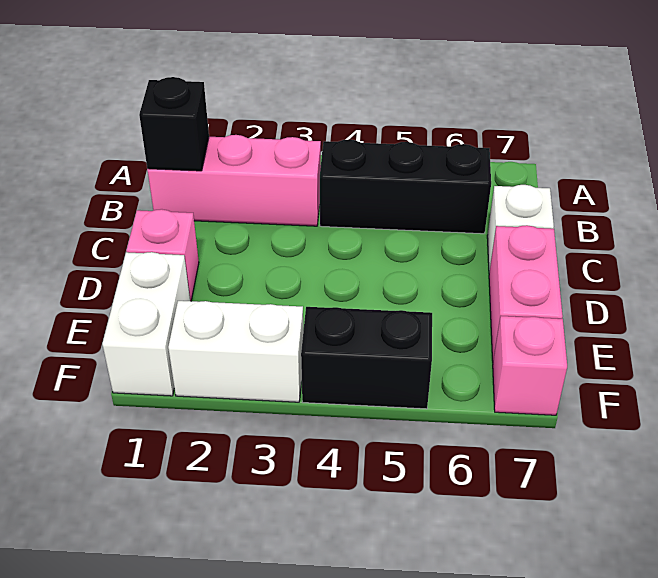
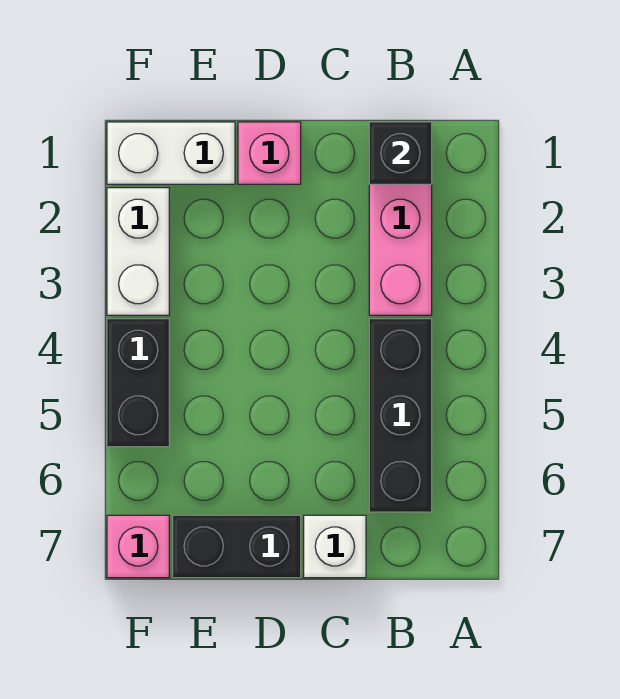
pink 1x2 brick [489,225,563,361] -> black 1x2 brick [173,515,301,578]

